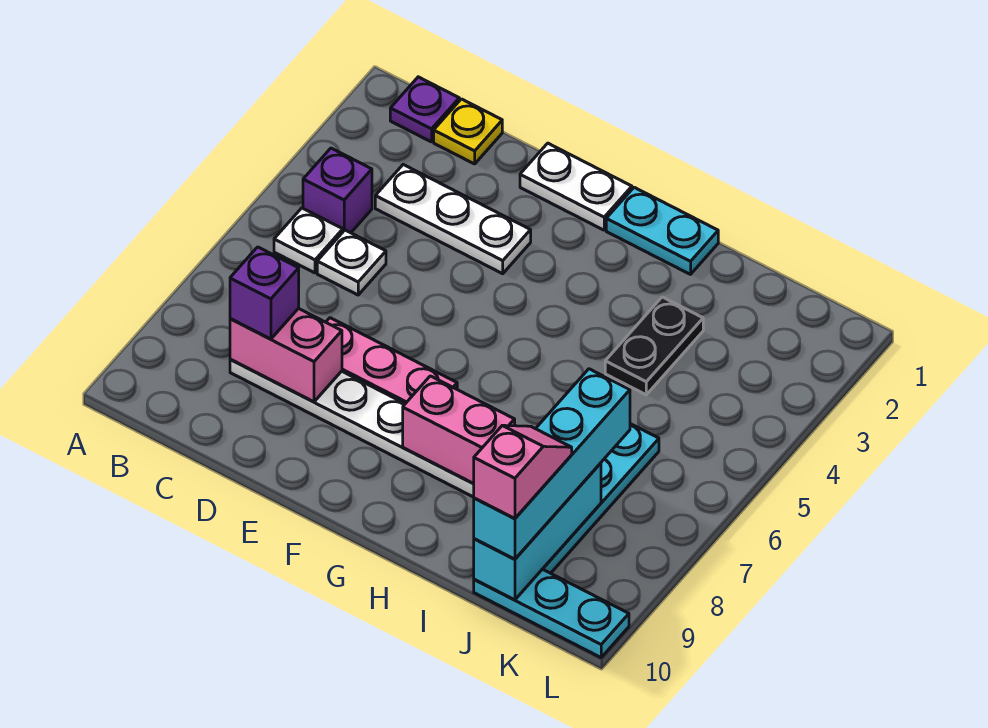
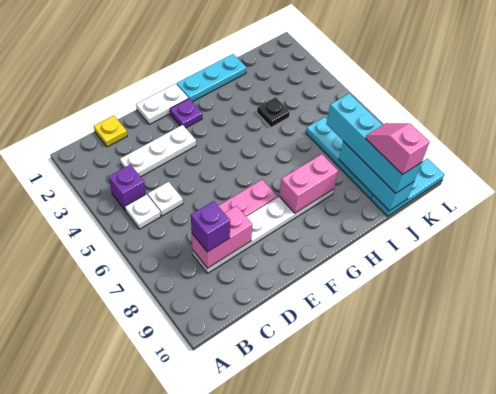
purple 1x1 plate [390,77,459,142] -> purple 1x1 plate moved to [170,99,202,128]
cyan 1x2 plate [606,187,718,274] -> cyan 1x3 plate [177,54,246,102]
black 1x2 plate [605,297,703,395] -> black 1x1 plate [257,97,290,128]

